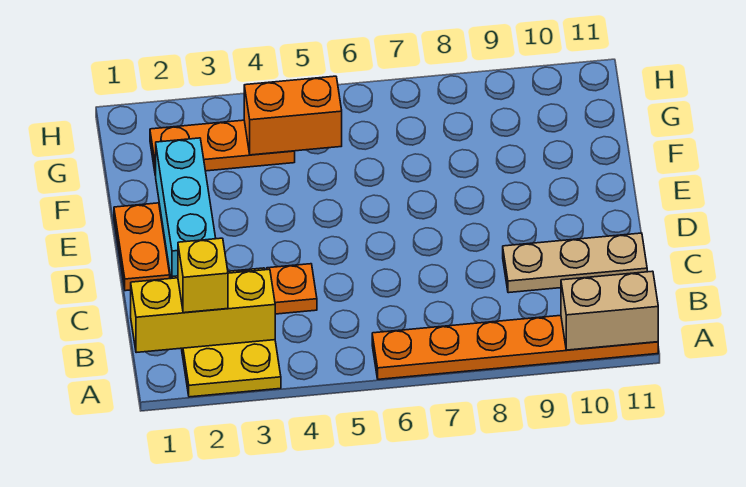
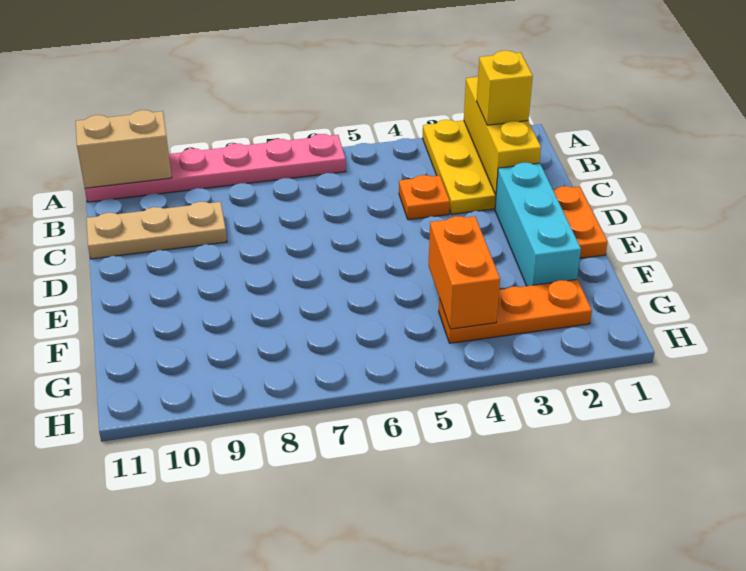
orange 1x6 plate [372,315,658,379] -> pink 1x6 plate [85,134,346,202]
yellow 1x3 brick [131,269,275,353] -> yellow 1x3 brick turned to [464,77,541,195]
orange 1x2 brick [244,76,342,155] -> orange 1x2 brick turned to [429,216,500,329]

